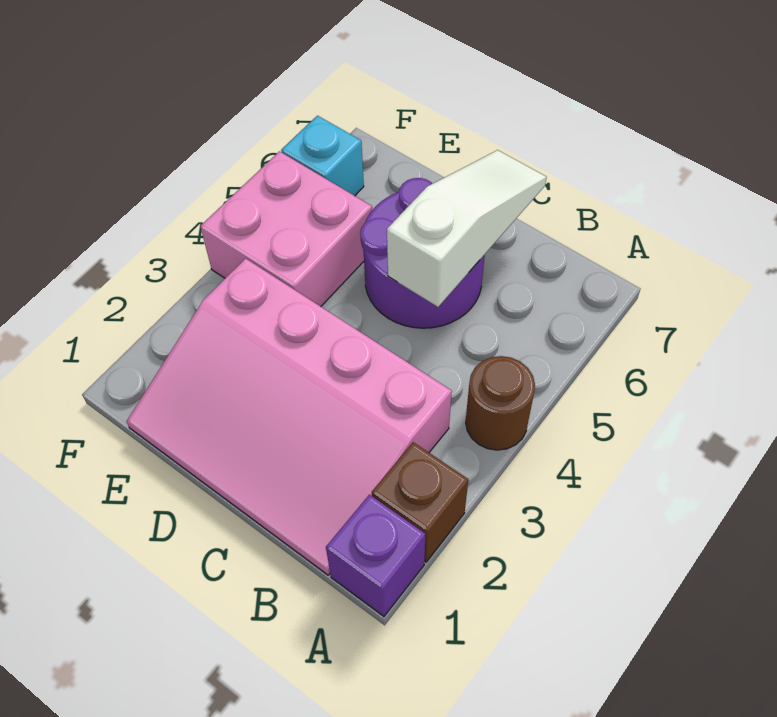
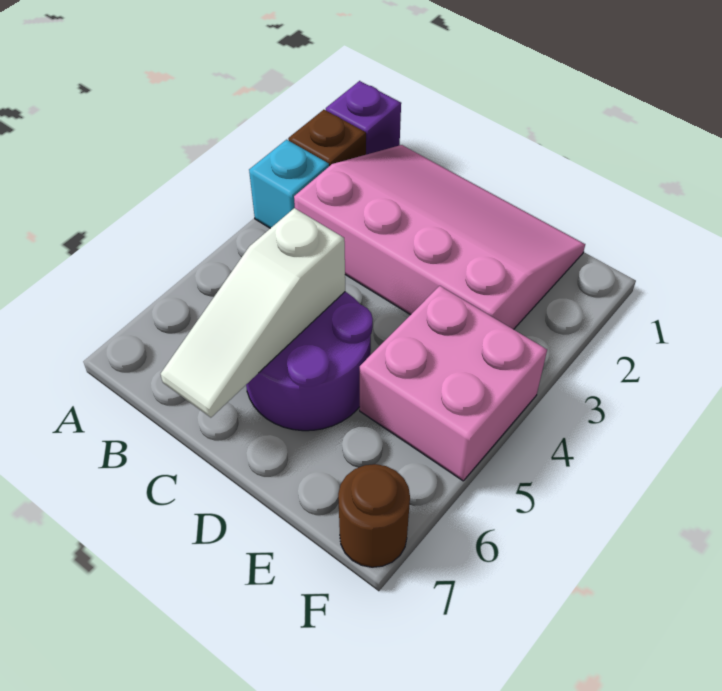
brown 1x1 round brick [466,356,535,450] -> brown 1x1 round brick moved to [338,464,410,567]
cyan 1x1 brick [281,116,364,196] -> cyan 1x1 brick moved to [249,140,329,228]

